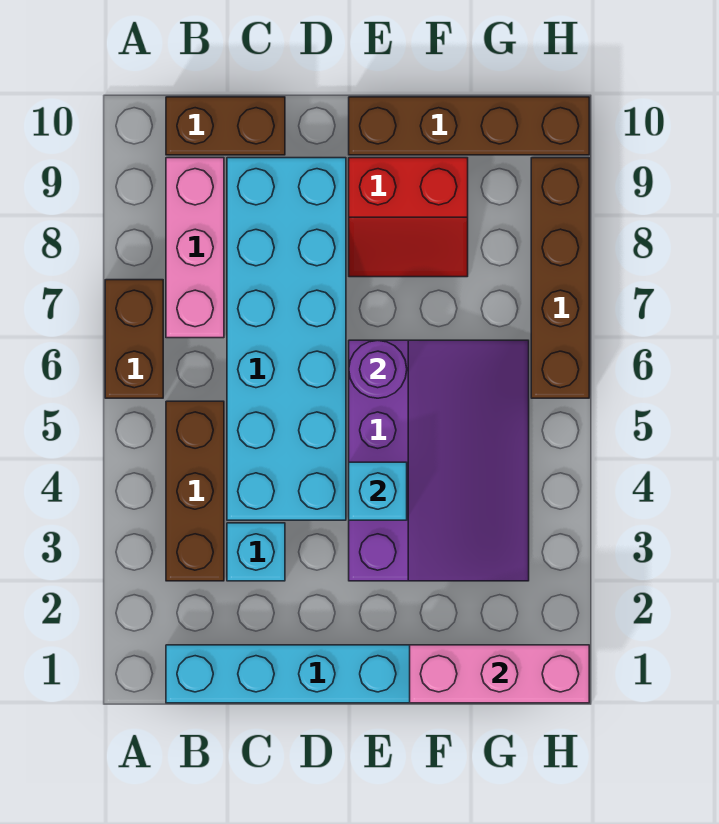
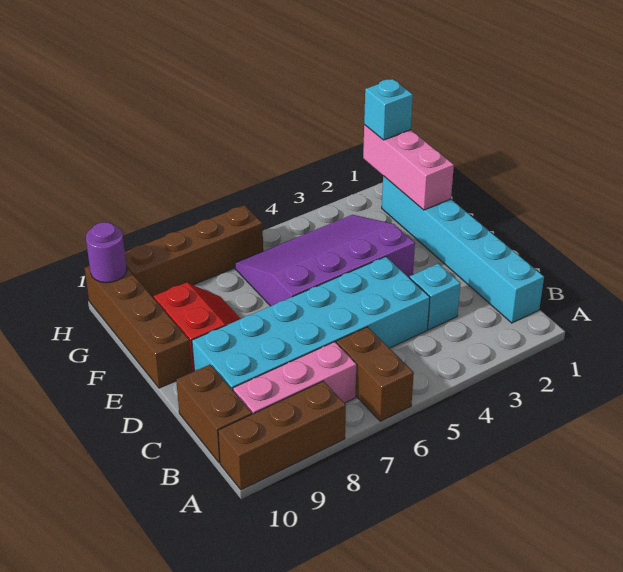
brown 1x2 brick [105,280,163,398] -> brown 1x2 brick turned to [336,327,414,421]
brown 1x3 brick [166,401,224,581] -> brown 1x3 brick moved to [218,381,346,490]
cyan 1x1 brick [349,462,407,520] -> cyan 1x1 brick moved to [364,79,413,140]
purple 1x1 round brick [349,340,407,398] -> purple 1x1 round brick moved to [86,222,127,283]

